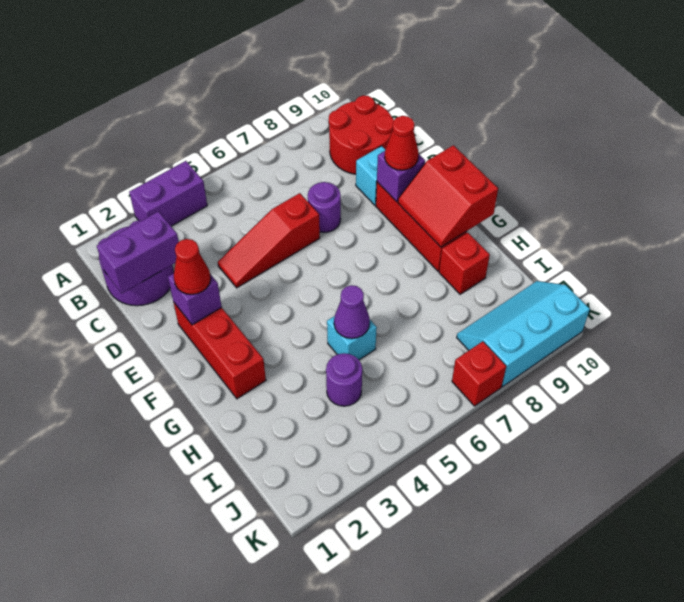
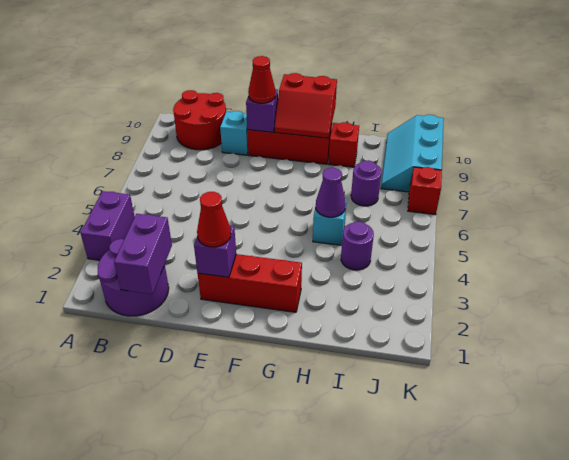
red 1x3 slope [218,193,320,288] -> none
purple 1x1 round brick [308,182,341,232] -> purple 1x1 round brick moved to [351,160,381,206]

